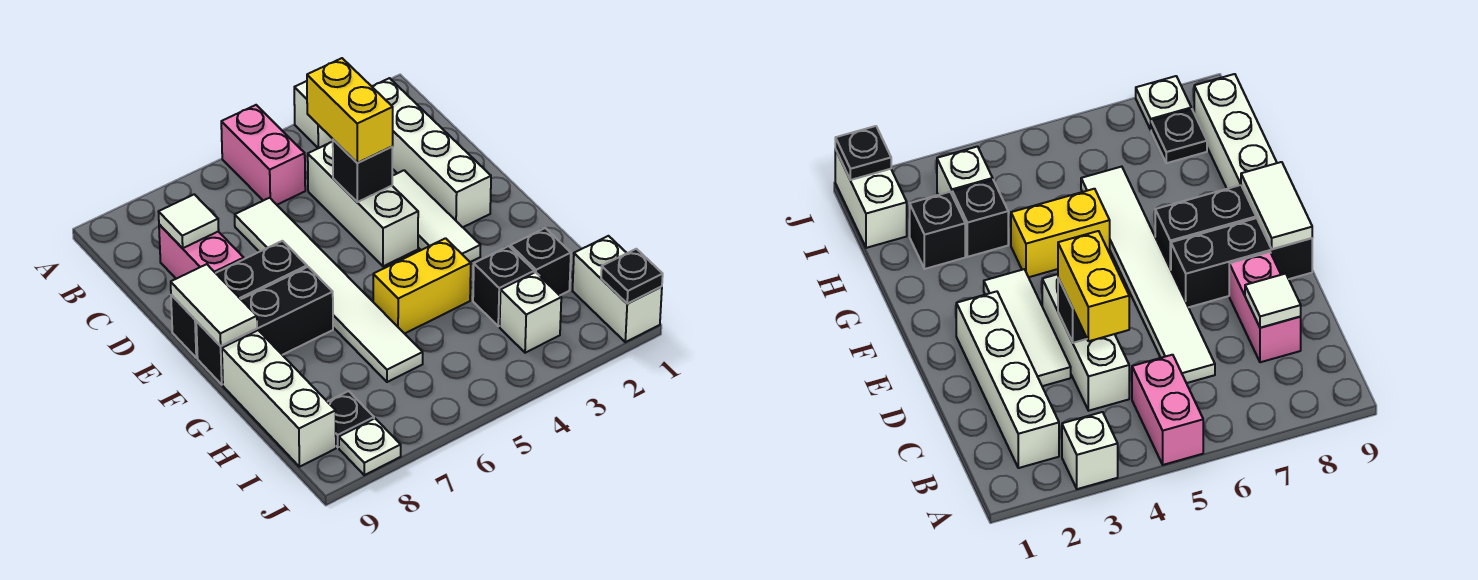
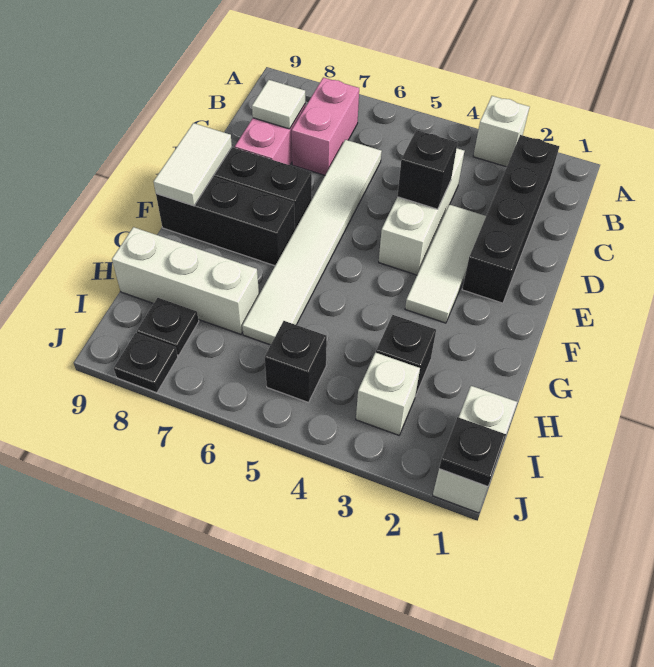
pink 1x2 brick [221,105,305,205] -> pink 1x2 brick moved to [292,77,359,175]
white 1x4 brick [372,78,491,227] -> black 1x4 brick [462,135,559,303]
yellow 1x2 brick [307,58,393,163] -> none
yellow 1x2 brick [373,238,471,334] -> none
white 1x3 brick [222,330,336,467] -> white 1x3 brick turned to [112,227,259,334]
black 1x1 brick [511,228,571,295] -> black 1x1 brick moved to [265,321,327,402]
white 1x1 plate [339,419,401,475] -> black 1x1 plate [114,333,178,393]

